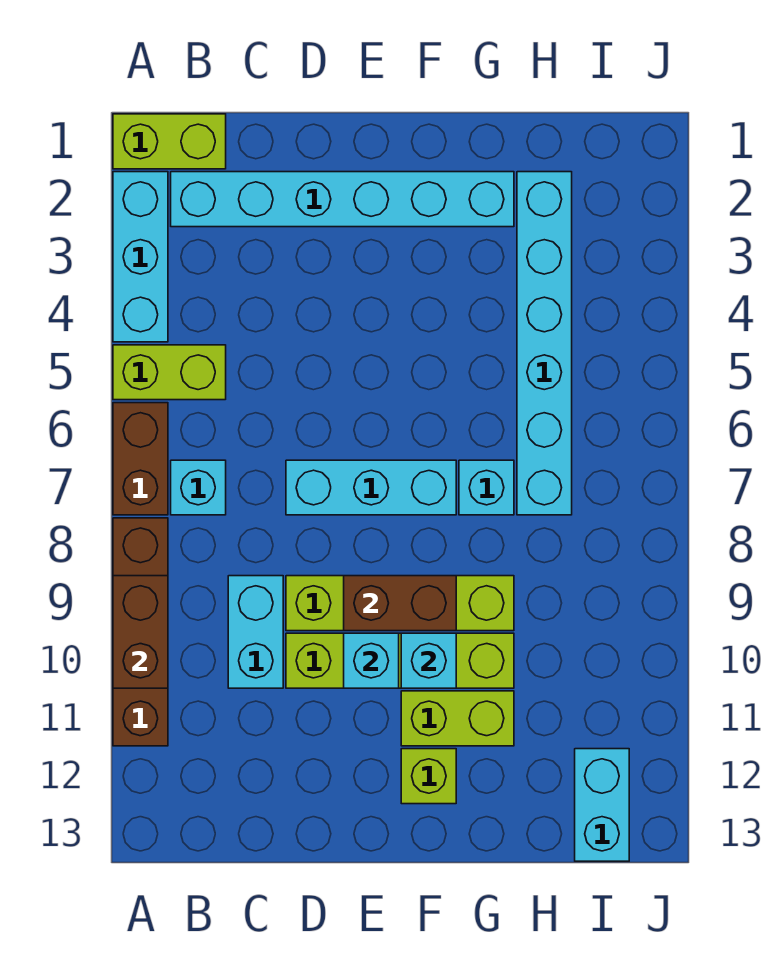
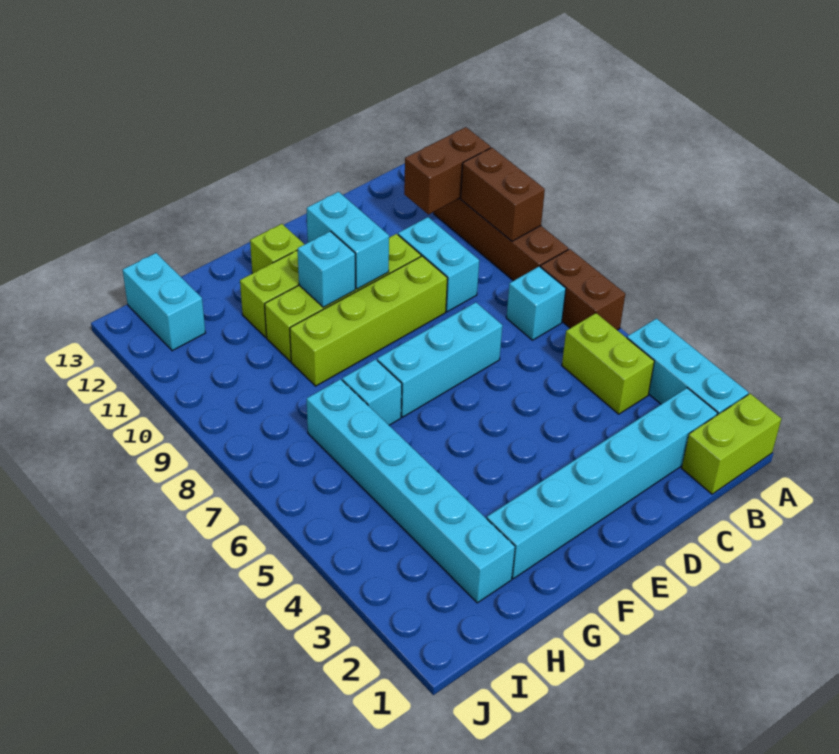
lime 1x2 brick [113,345,226,400] -> lime 1x2 brick turned to [562,313,654,414]
brown 1x2 brick [344,576,456,631] -> brown 1x2 brick moved to [404,127,491,214]
cyan 1x1 brick [344,633,399,688] -> cyan 1x2 brick [307,192,389,289]

